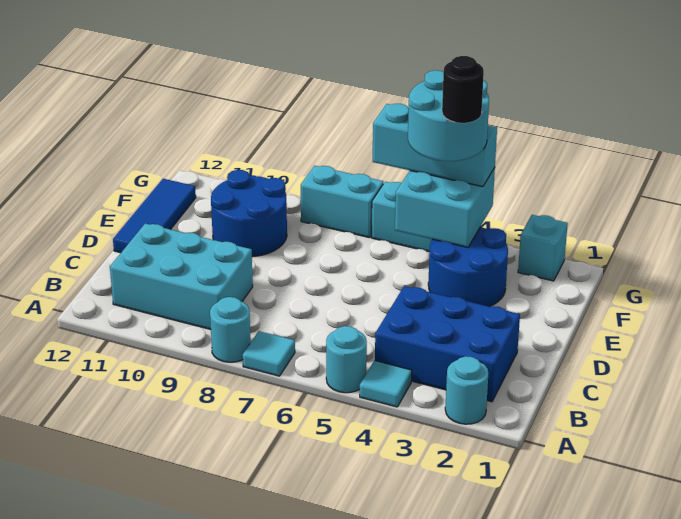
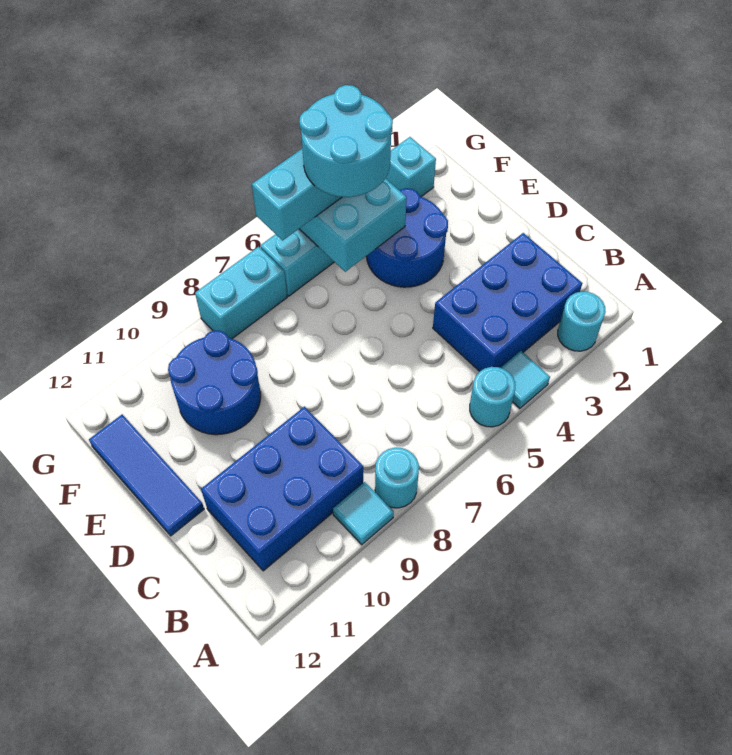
cyan 1x1 tile [243,331,295,376] -> cyan 1x1 tile moved to [333,482,394,545]
cyan 2x3 brick [110,223,253,329] -> blue 2x3 brick [201,407,363,571]
black 1x1 round brick [442,56,484,123] -> none

